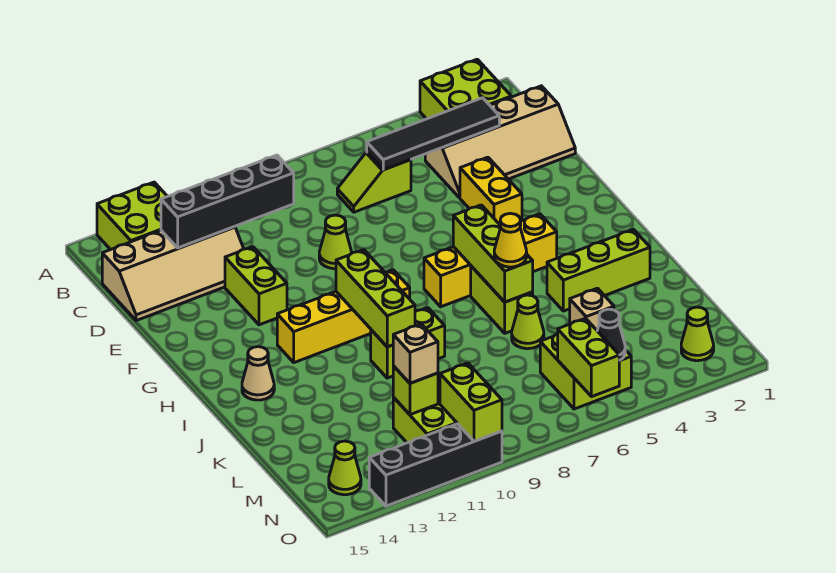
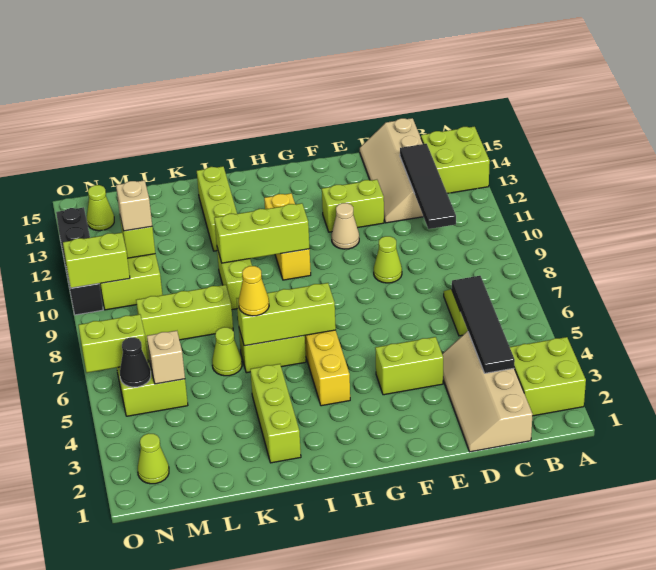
black 1x4 brick [161,155,294,248] -> black 1x4 tile [400,144,456,229]
yellow 1x2 brick [460,157,522,225] -> lime 1x2 brick [375,337,443,395]
yellow 1x4 brick [277,270,410,363] -> yellow 1x3 brick [264,193,311,280]
tan 1x1 cone [242,347,274,400] -> tan 1x1 cone moved to [331,203,359,249]
none -> lime 1x3 brick [197,166,237,251]
none -> lime 1x3 brick [136,285,233,341]

